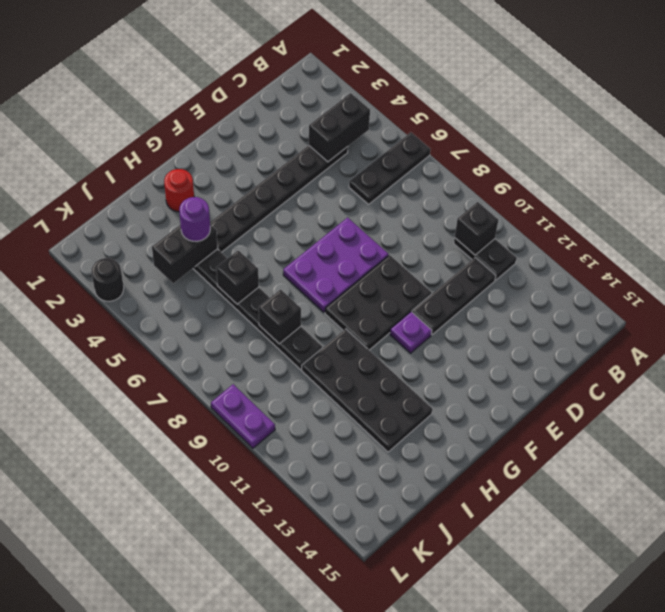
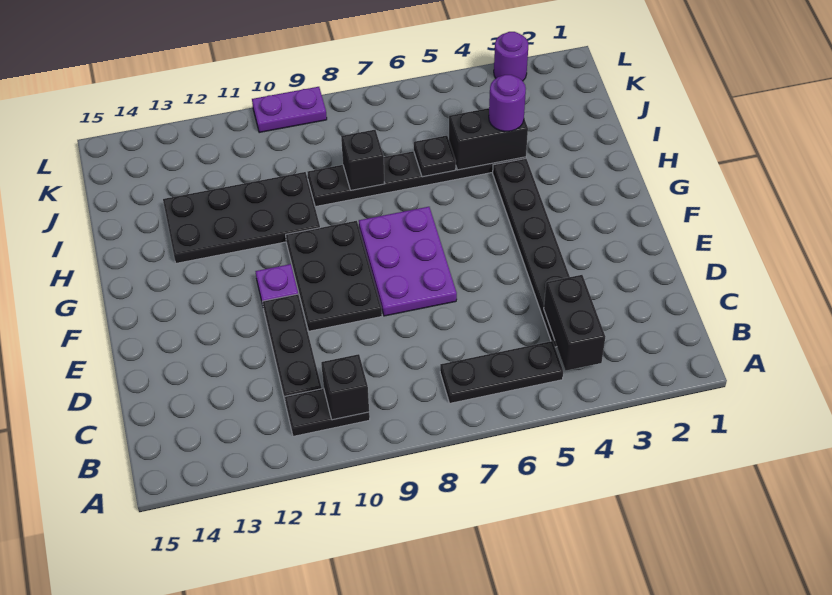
black 1x3 plate [349,132,431,204] -> black 1x3 plate turned to [440,341,563,403]
red 1x1 round brick [164,169,194,212] -> none
black 1x2 brick [152,224,218,283] -> black 1x2 brick turned to [449,108,528,170]
black 1x1 brick [216,250,259,304] -> black 1x1 plate [414,136,456,177]
black 1x1 round brick [91,258,124,301] -> purple 1x1 round brick [494,32,528,81]

